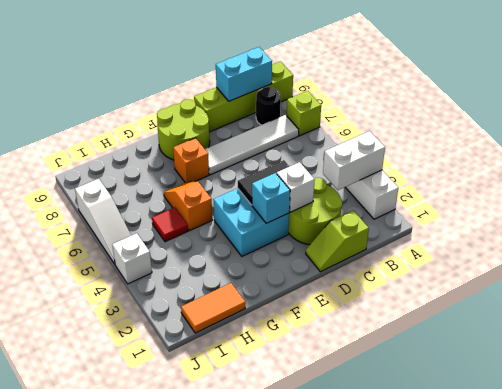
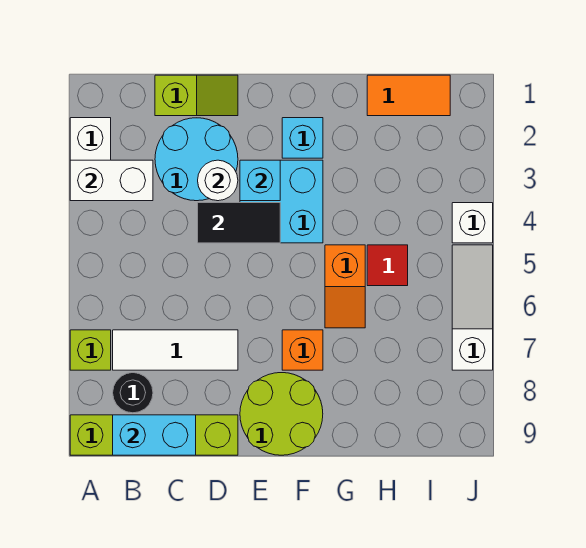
white 1x4 tile [205,115,299,175] -> white 1x3 tile [113,330,238,370]
lime 2x2 round brick [289,178,342,245] -> cyan 2x2 round brick [155,118,238,201]
white 1x1 brick [277,162,315,212] -> white 1x1 round brick [198,160,238,201]
none -> cyan 1x1 brick [282,118,323,158]

